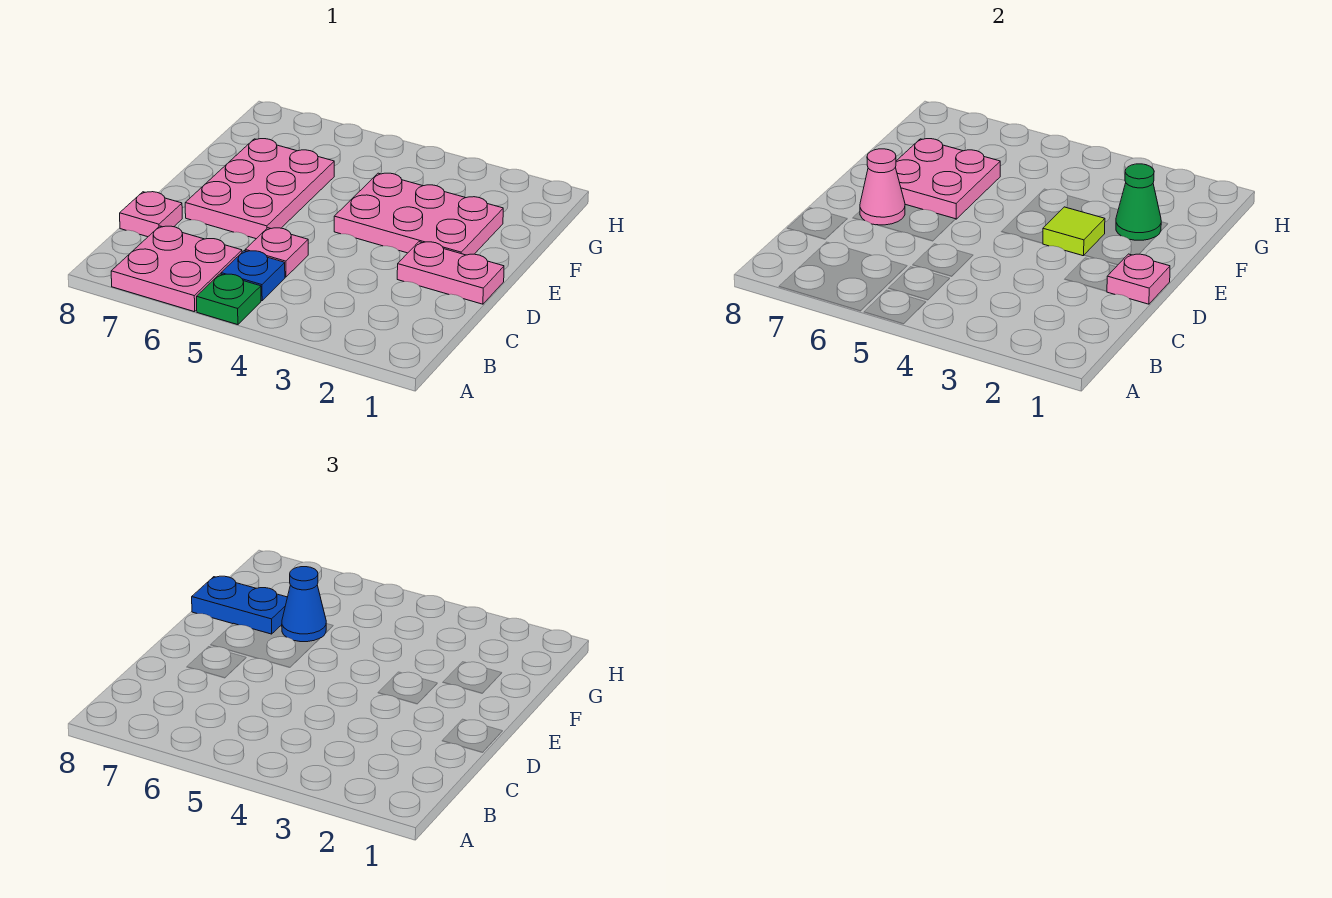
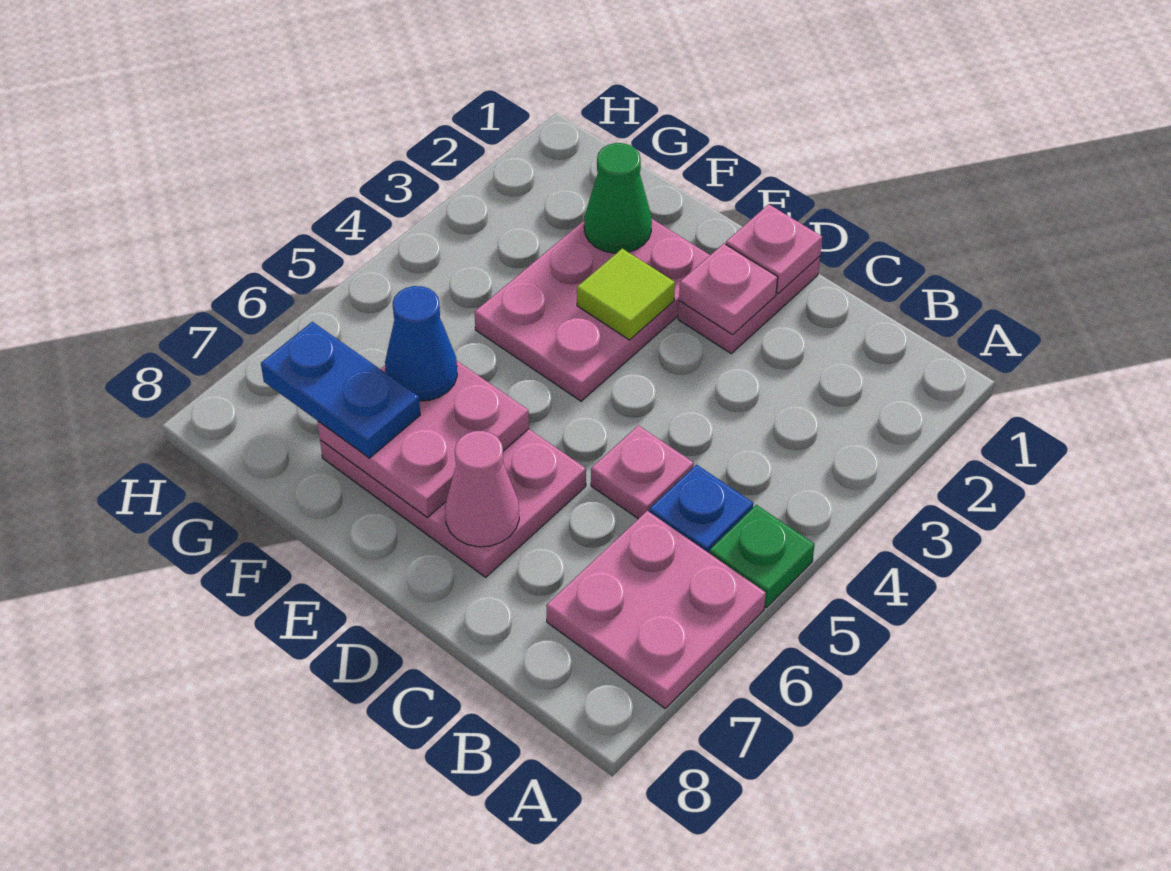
pink 1x1 plate [120,192,182,237] -> pink 1x1 plate moved to [679,244,778,335]
blue 1x2 plate [192,576,287,634] -> blue 1x2 plate turned to [261,322,420,458]

